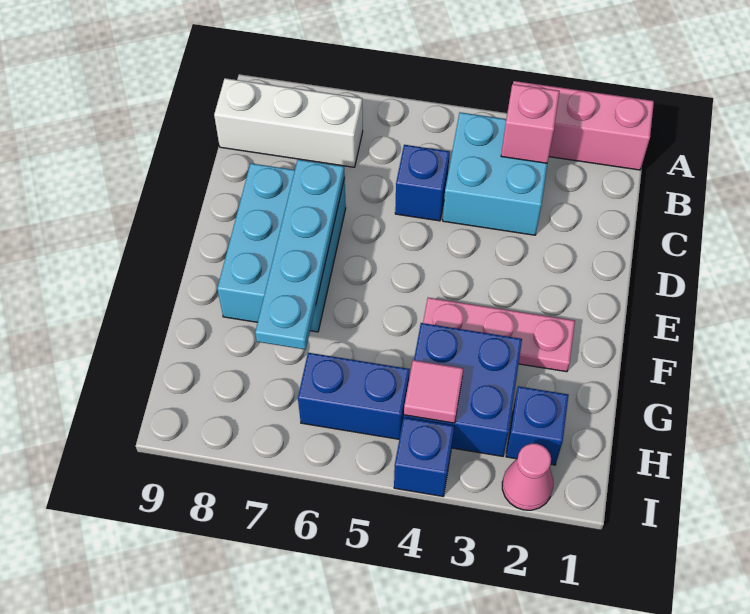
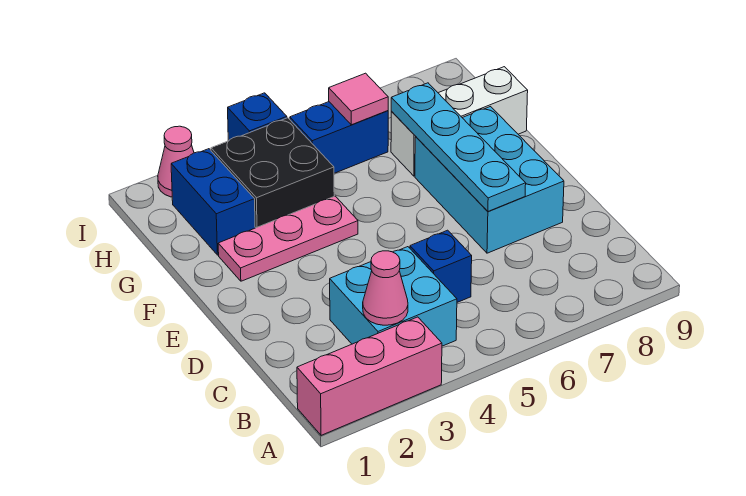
pink 1x1 brick [501,84,560,163] -> pink 1x1 cone [363,251,408,325]
white 1x3 brick [214,78,363,167] -> white 1x3 brick moved to [391,67,528,176]
blue 2x2 brick [404,323,522,456] -> black 2x2 brick [211,118,334,228]
blue 1x1 brick [506,386,569,465] -> blue 1x2 brick [171,149,255,255]
pink 1x1 tile [404,360,463,423] -> pink 1x1 tile moved to [329,73,388,125]

